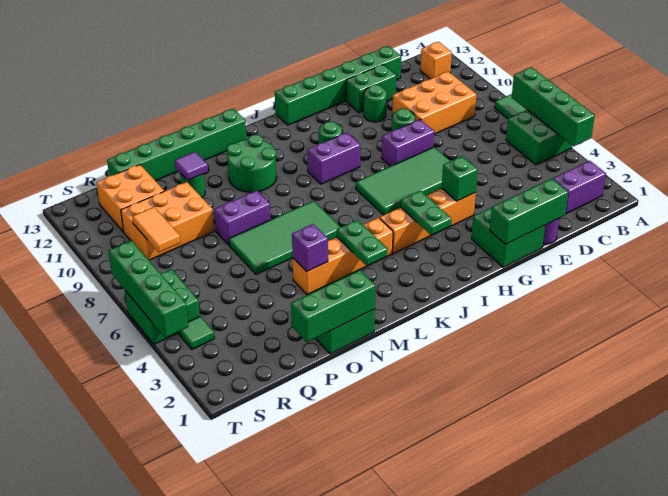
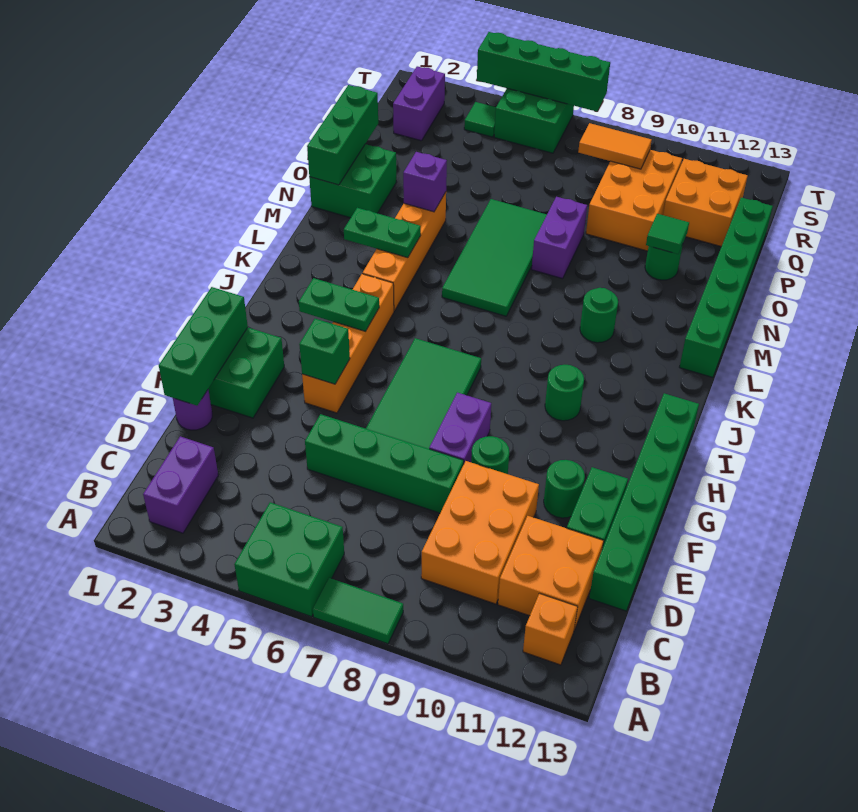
green 1x4 brick [512,67,595,146] -> green 1x4 brick moved to [305,414,464,513]
none -> orange 2x2 brick [498,516,603,630]
purple 1x2 brick [307,133,360,184] -> purple 1x2 brick moved to [393,66,445,141]
green 2x2 round brick [227,135,276,192] -> green 1x1 round brick [580,288,618,343]
purple 1x1 tile [175,152,208,180] -> green 1x1 tile [646,214,689,254]

